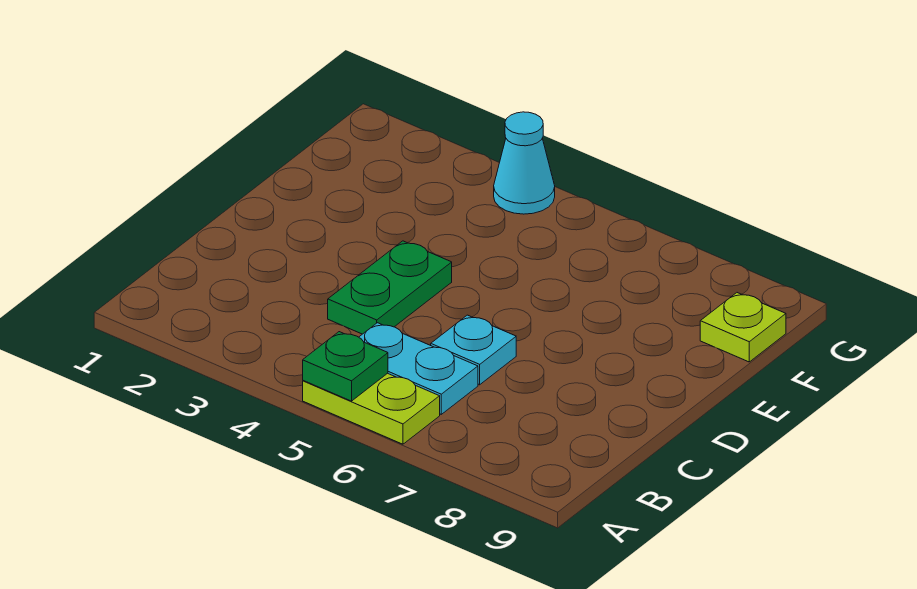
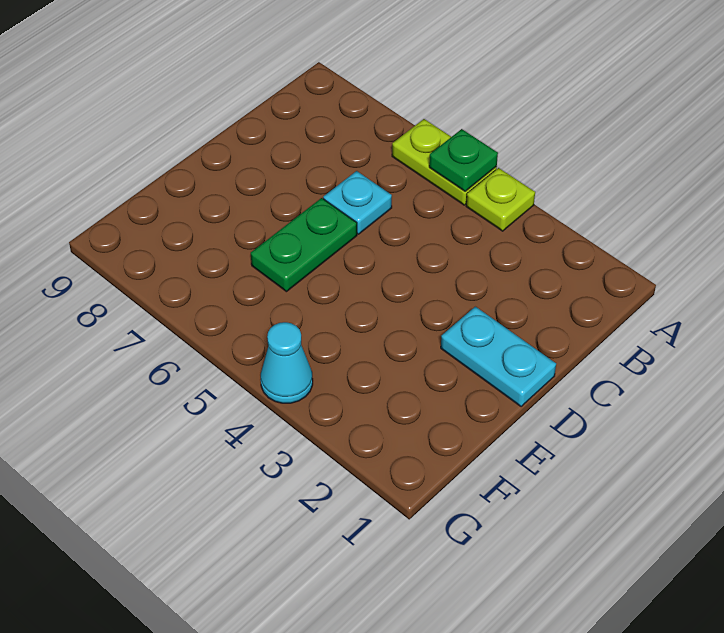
cyan 1x2 plate [359,323,478,414] -> cyan 1x2 plate moved to [441,307,556,407]
green 1x2 plate [328,241,452,334] -> green 1x2 plate moved to [251,198,357,292]
lime 1x1 plate [700,293,786,362] -> lime 1x1 plate moved to [466,168,535,231]

